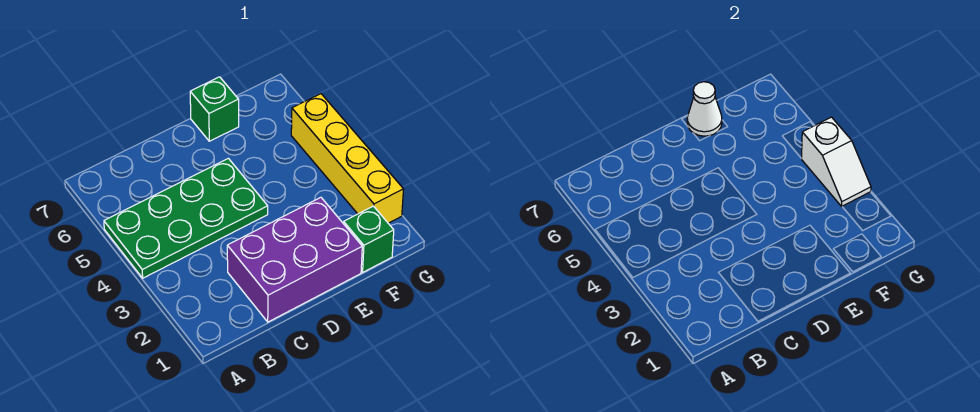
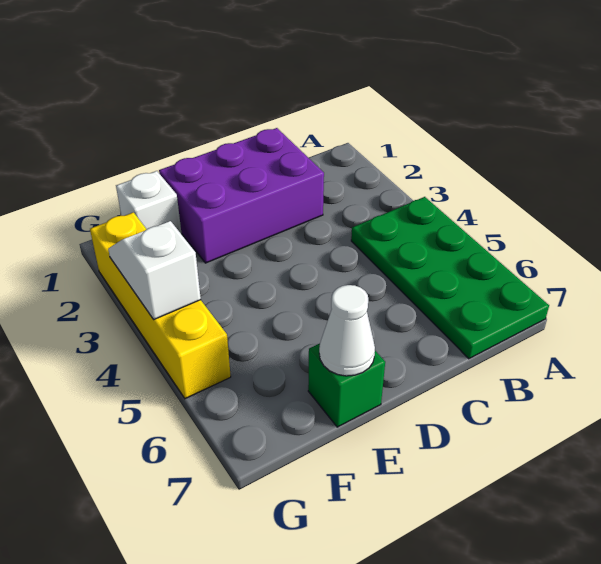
green 2x4 plate [104,158,268,278] -> green 2x4 plate turned to [351,197,549,359]
green 1x1 brick [344,206,394,272] -> white 1x1 brick [116,171,182,234]

